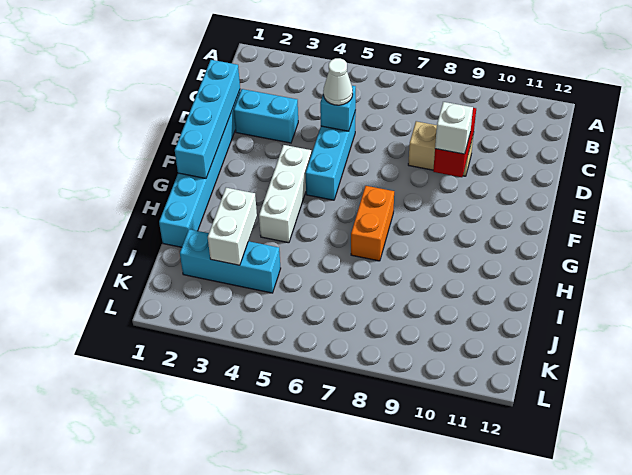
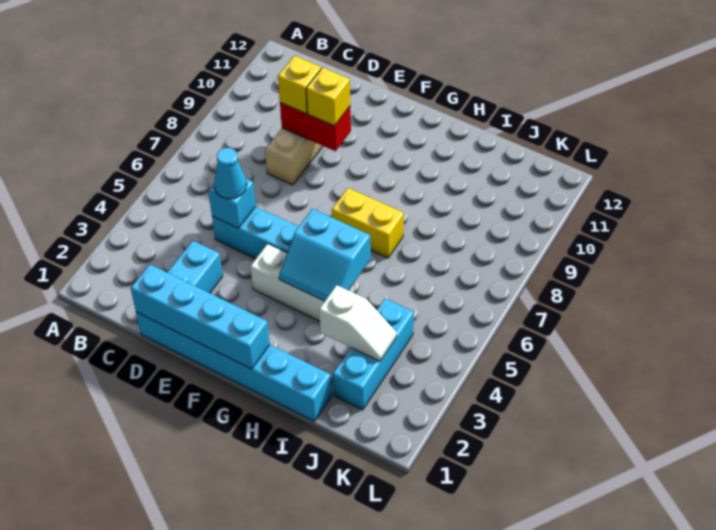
white 1x1 cone [323,58,353,105] -> cyan 1x1 cone [214,148,247,199]
none -> yellow 1x1 brick [278,56,321,113]
white 1x1 brick [435,102,473,154] -> yellow 1x1 brick [306,68,350,126]
none -> cyan 2x2 slope [279,209,371,301]
orange 1x2 brick [351,186,394,261] -> yellow 1x2 brick [332,188,404,258]
white 1x2 brick [208,188,257,265] -> white 1x2 slope [319,285,397,361]

